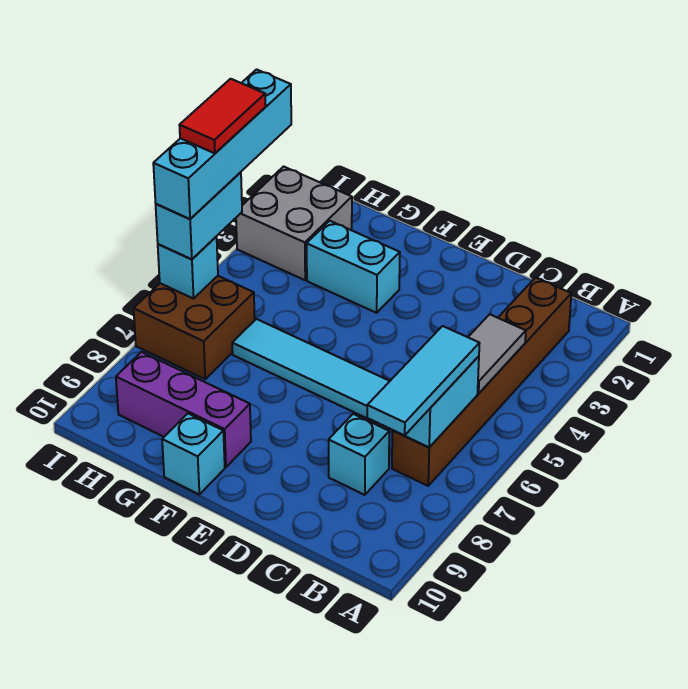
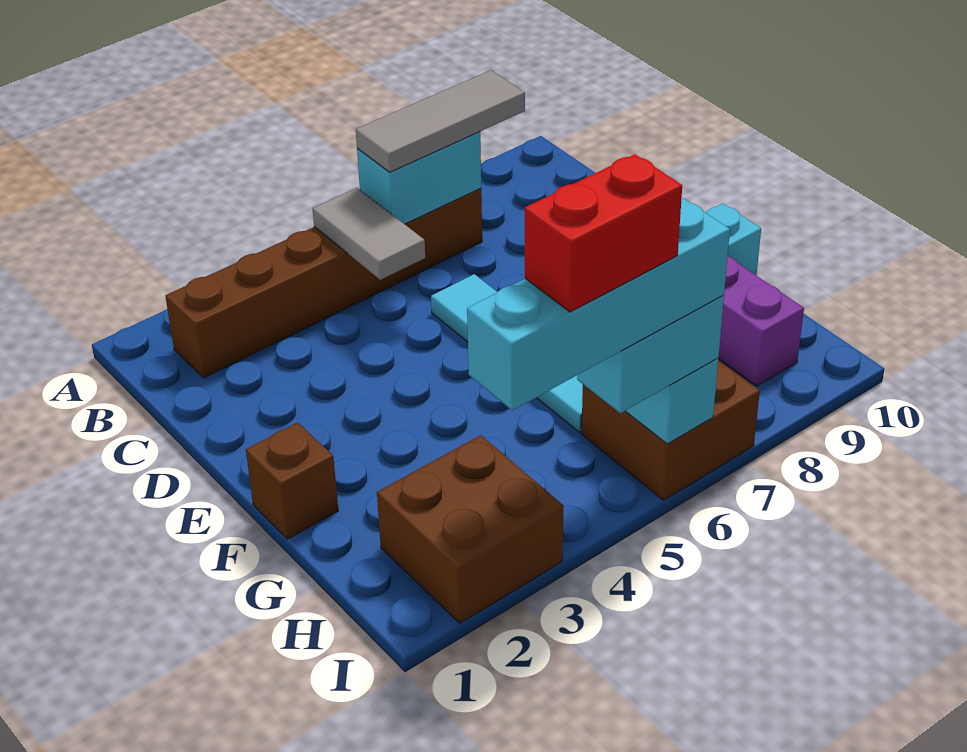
grey 1x2 tile [468,314,526,394] -> grey 1x2 tile turned to [312,188,425,280]
cyan 1x3 tile [367,326,480,435] -> grey 1x3 tile [356,70,525,172]
cyan 1x1 brick [329,414,389,495] -> none
none -> brown 1x1 brick [246,423,338,539]
cyan 1x2 brick [307,221,400,313] -> none
grey 2x2 brick [236,167,352,280] -> brown 2x2 brick [377,435,564,623]
red 1x2 tile [179,79,266,153] -> red 1x2 brick [525,154,682,312]

